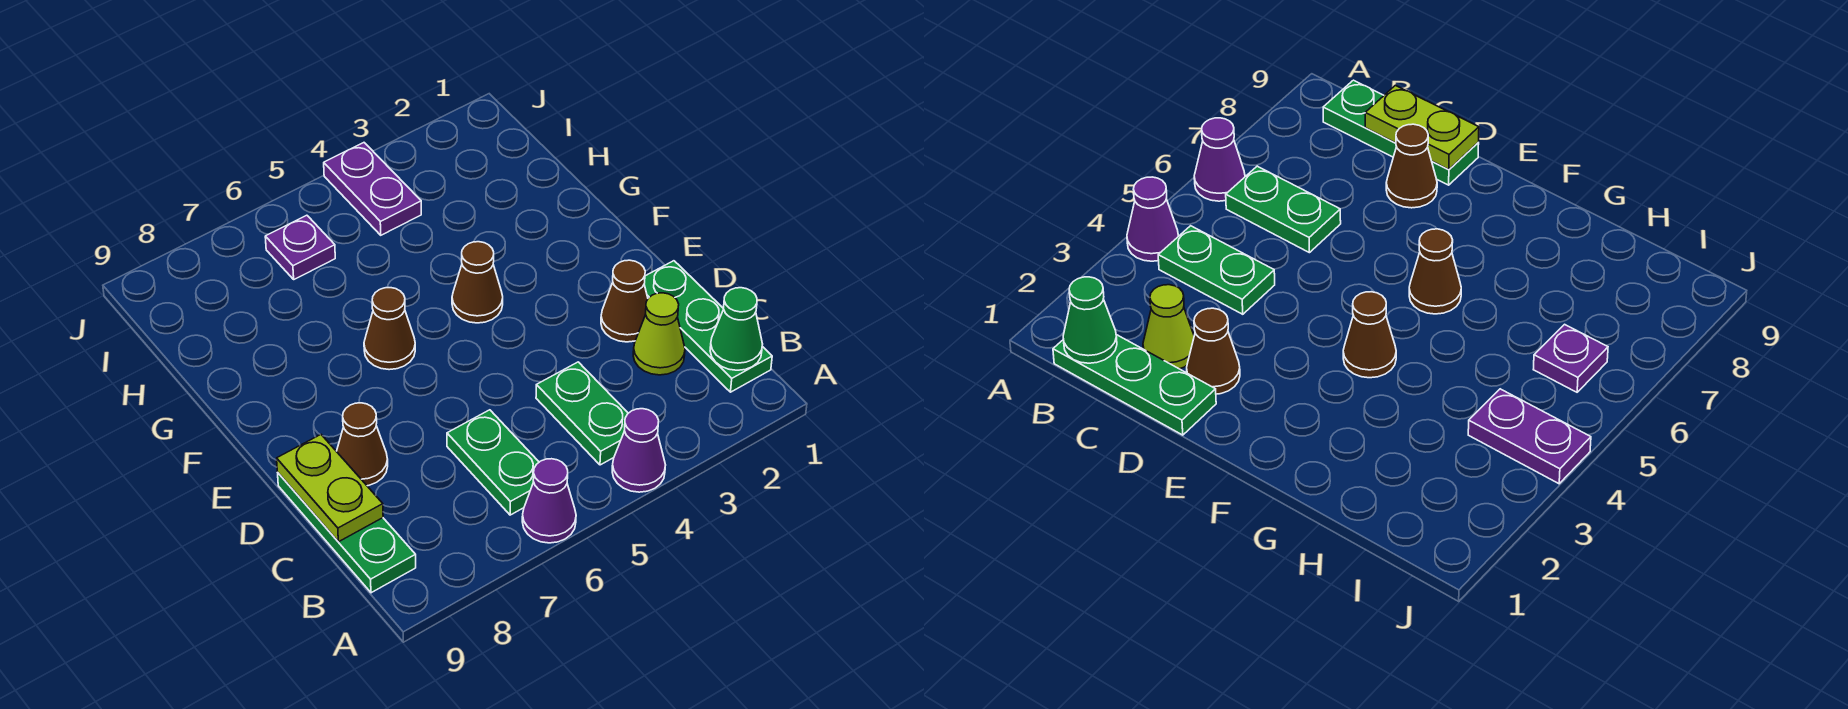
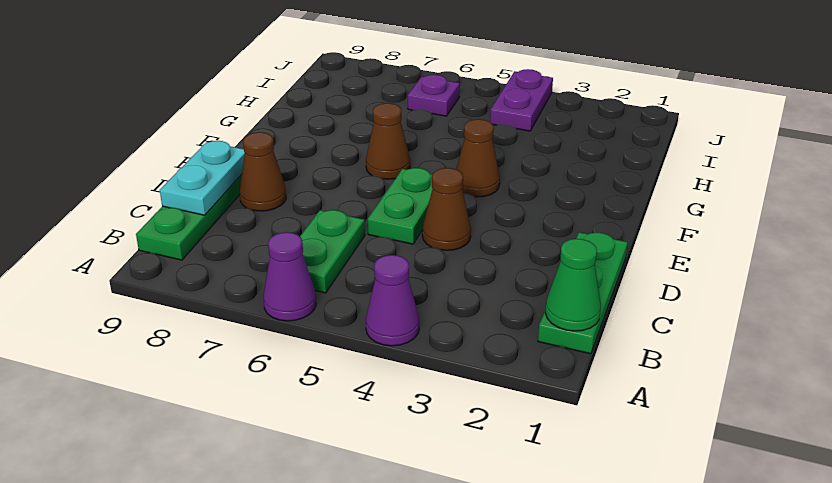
green 1x2 plate [536,362,628,465] -> green 1x2 plate moved to [368,168,433,244]
lime 1x1 cone [633,293,685,375] -> none
lime 1x2 plate [277,435,383,542] -> cyan 1x2 plate [160,141,245,215]
brown 1x1 cone [601,260,648,342] -> brown 1x1 cone moved to [422,168,471,250]

